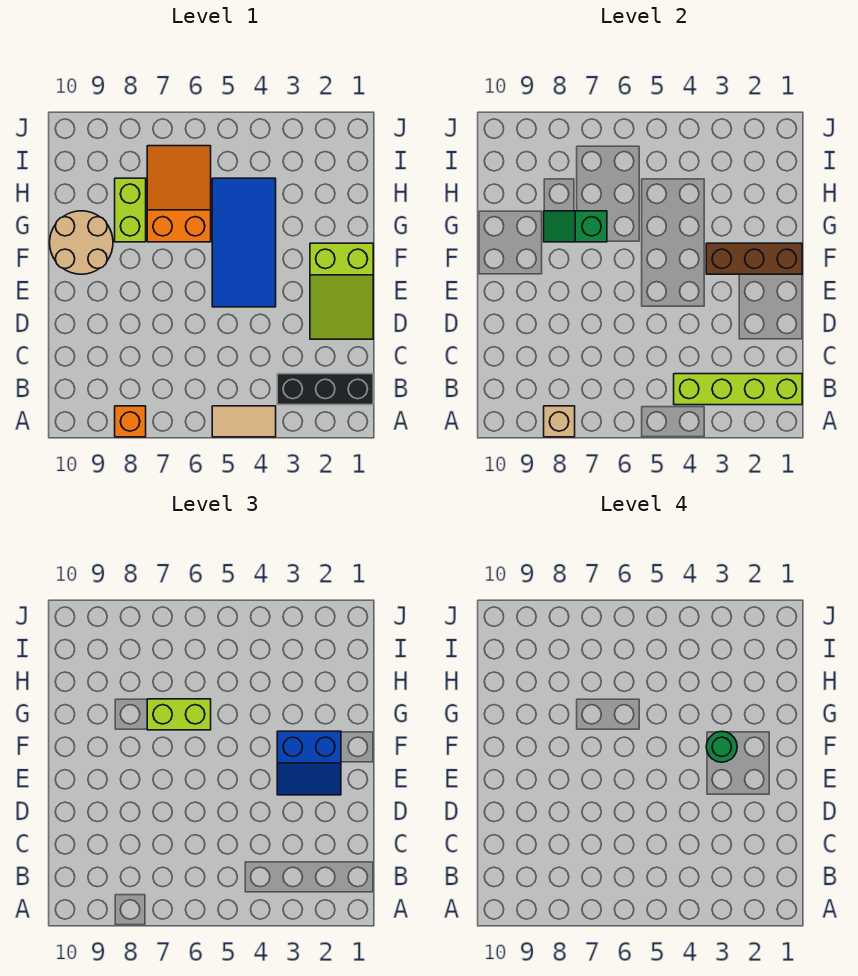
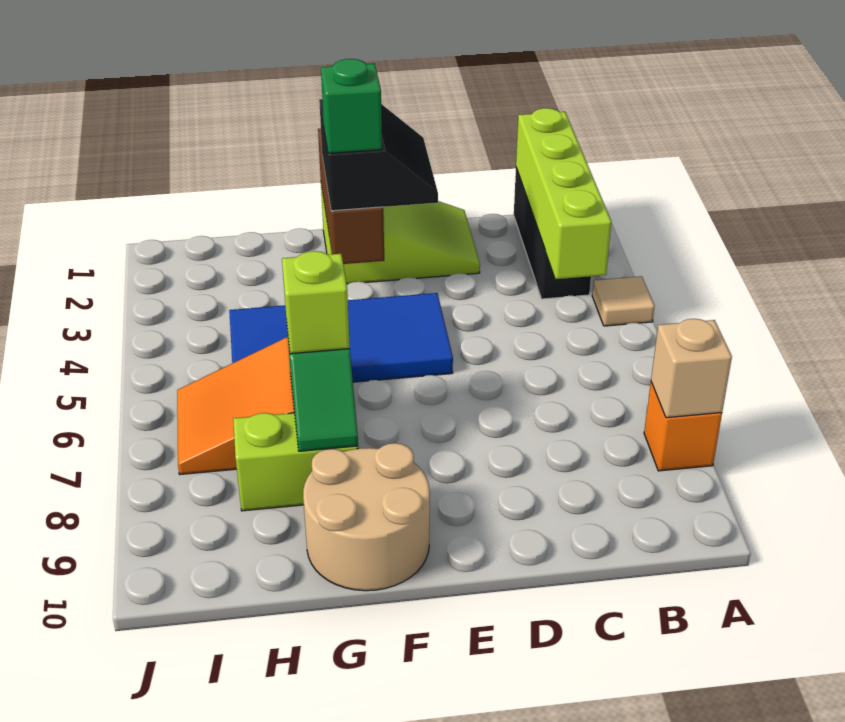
tan 1x2 tile [212,406,276,437] -> tan 1x1 tile [592,276,655,326]
blue 2x2 slope [277,731,341,795] -> black 2x2 slope [319,99,438,211]
green 1x1 round brick [706,731,737,762] -> green 1x1 brick [321,59,382,153]
lime 1x2 brick [147,699,211,730] -> lime 1x1 brick [282,251,350,354]

